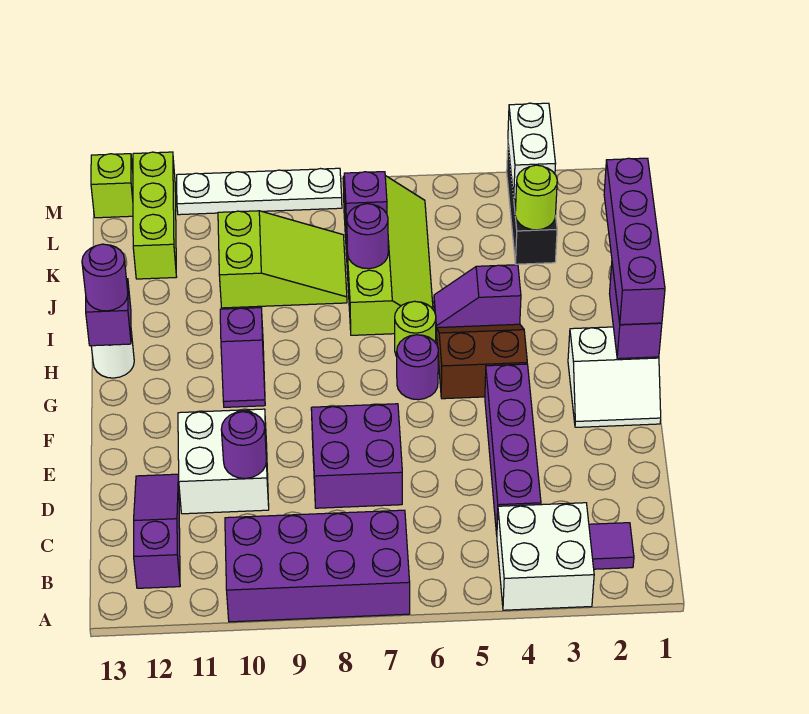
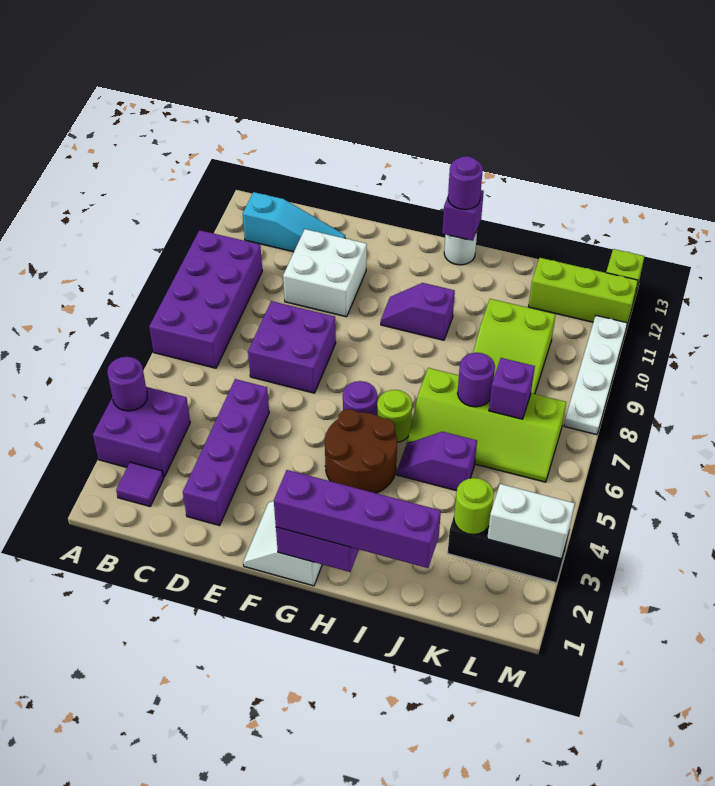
white 2x2 brick [497,503,594,610] -> purple 2x2 brick [93,387,190,477]
purple 1x3 slope [134,474,180,588] -> cyan 1x3 slope [243,192,345,252]
purple 1x4 brick [485,364,541,534] -> purple 1x4 brick turned to [183,379,269,525]
purple 1x1 round brick [221,411,266,478] -> purple 1x1 round brick moved to [107,357,147,411]
brown 2x2 slope [436,324,527,399] -> brown 2x2 round brick [325,409,397,493]
purple 1x2 slope [434,265,521,328] -> purple 1x2 slope turned to [397,432,477,491]

